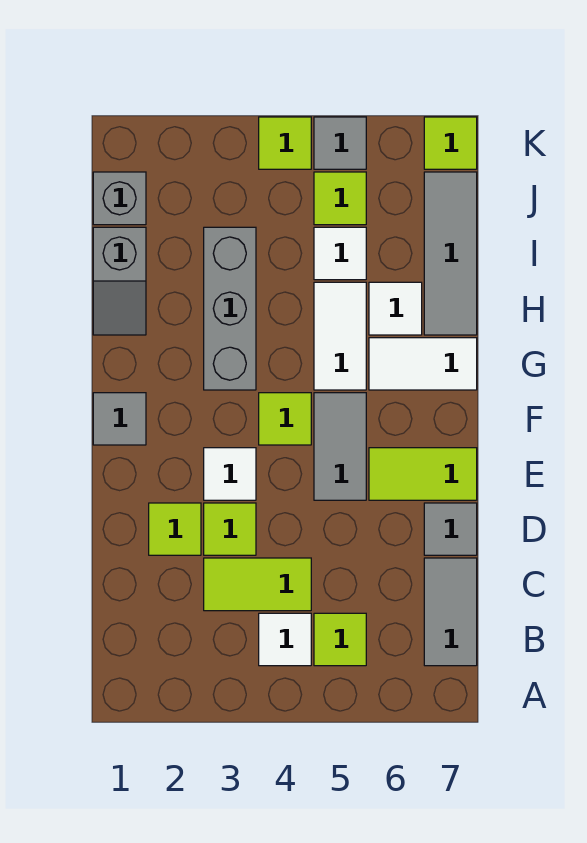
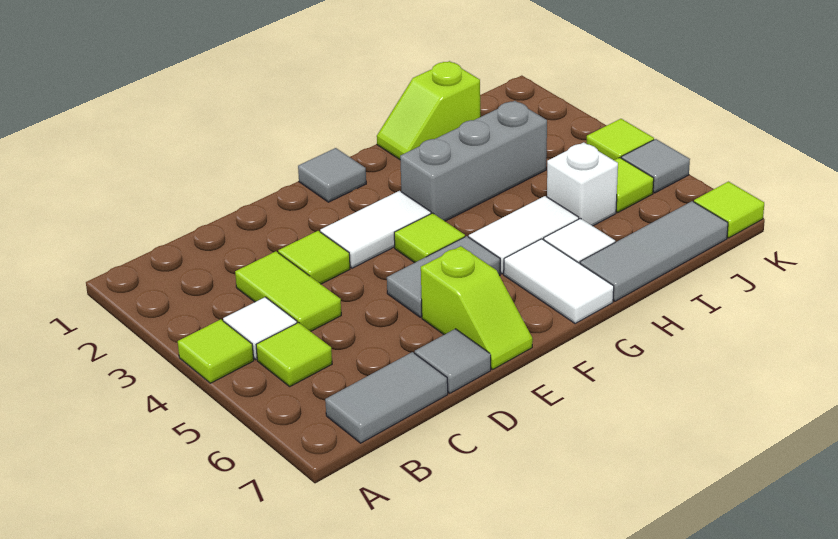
lime 1x1 tile [149,503,201,555] -> lime 1x1 tile moved to [178,319,254,383]
white 1x1 tile [204,448,256,500] -> white 1x2 tile [320,191,431,268]
lime 1x2 tile [369,448,477,500] -> lime 1x2 slope [421,246,533,369]
grey 1x2 slope [93,227,146,335] -> lime 1x2 slope [377,61,480,159]
white 1x1 tile [314,227,366,280] -> white 1x1 brick [547,142,618,226]
grey 1x1 brick [93,172,146,225] -> none

